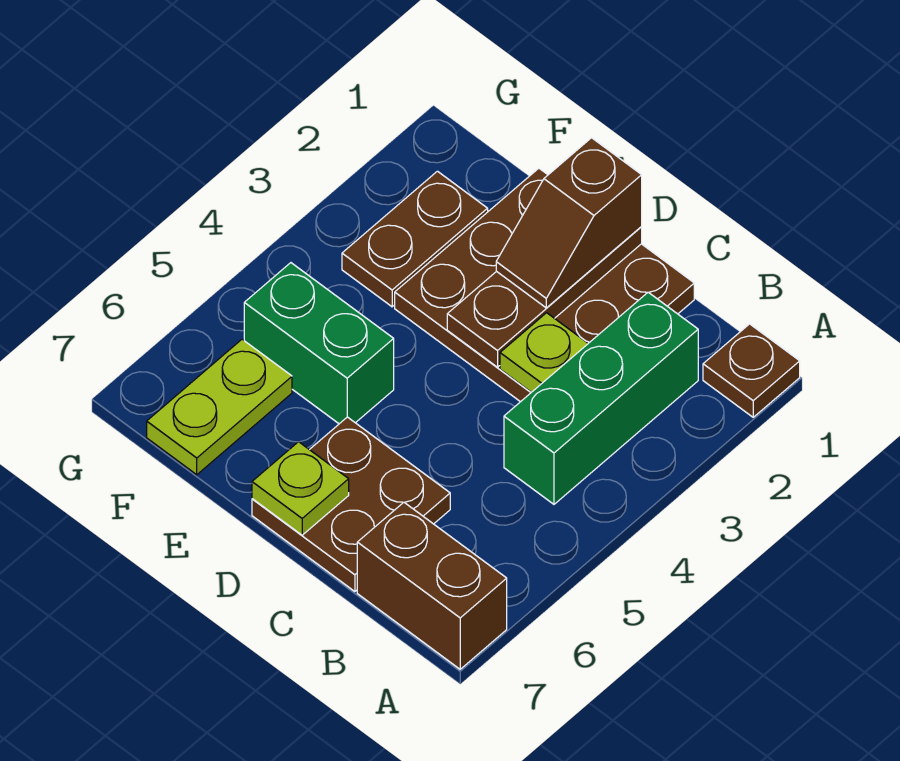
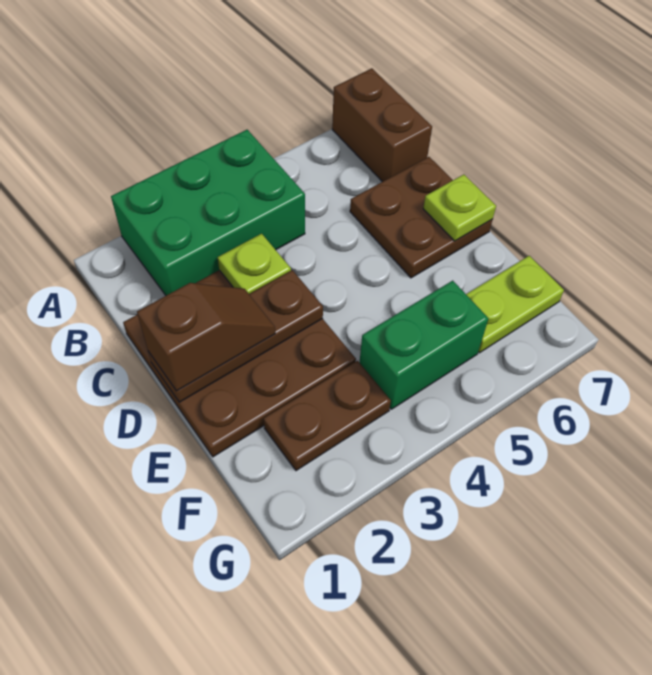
brown 1x1 plate [703,324,800,417] -> none
green 1x3 brick [504,292,698,504] -> green 2x3 brick [111,130,305,296]
green 1x2 brick [244,263,394,424] -> green 1x2 brick turned to [359,281,488,409]

